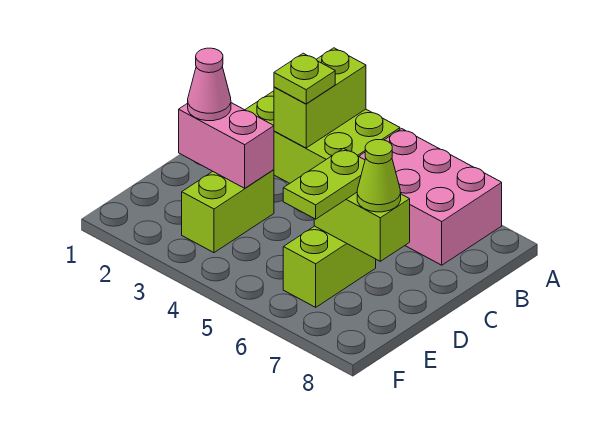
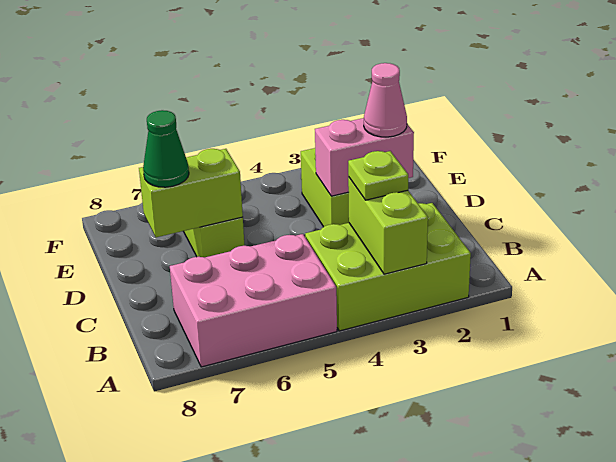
lime 1x2 plate [283,148,365,219] -> none
lime 1x1 cone [357,140,401,212] -> green 1x1 cone [143,110,189,187]

